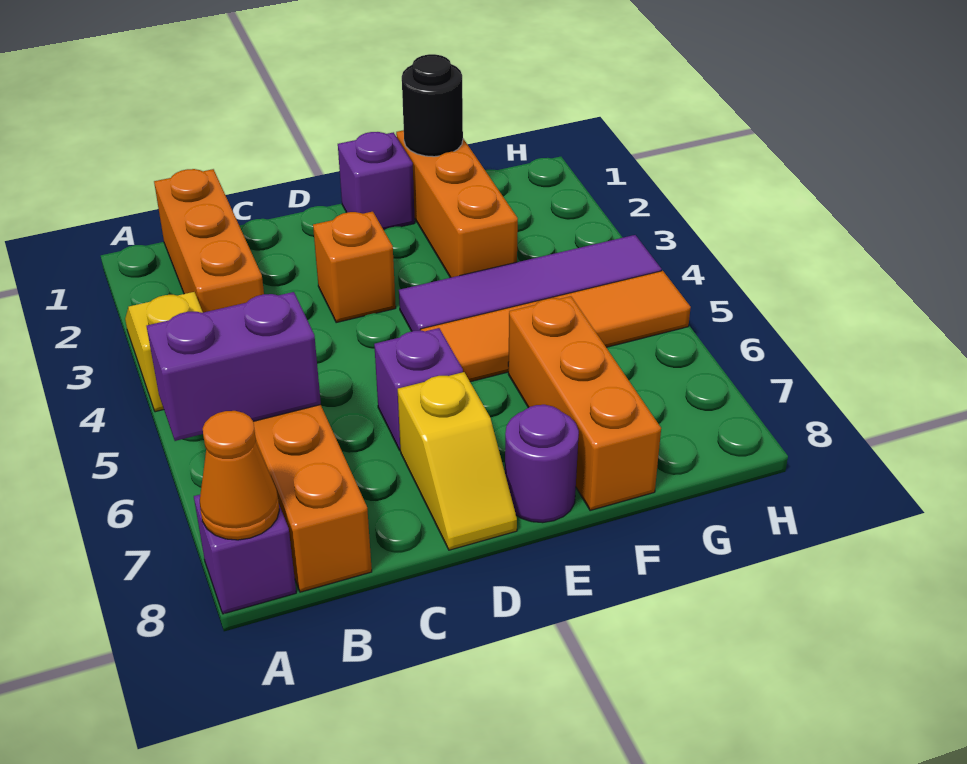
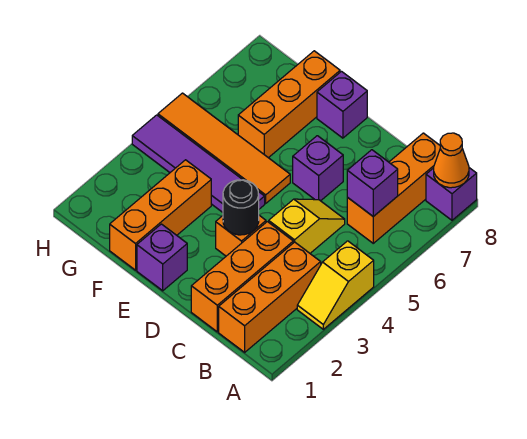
purple 1x2 brick [147,292,321,441] -> purple 1x1 brick [347,150,398,216]
none -> orange 1x3 brick [191,222,293,332]
yellow 1x2 slope [398,372,517,550] -> yellow 1x2 slope moved to [269,199,345,253]
purple 1x1 round brick [505,405,579,523] -> purple 1x1 brick [317,71,367,138]
black 1x1 round brick [402,54,463,157] -> black 1x1 round brick moved to [223,180,259,235]

